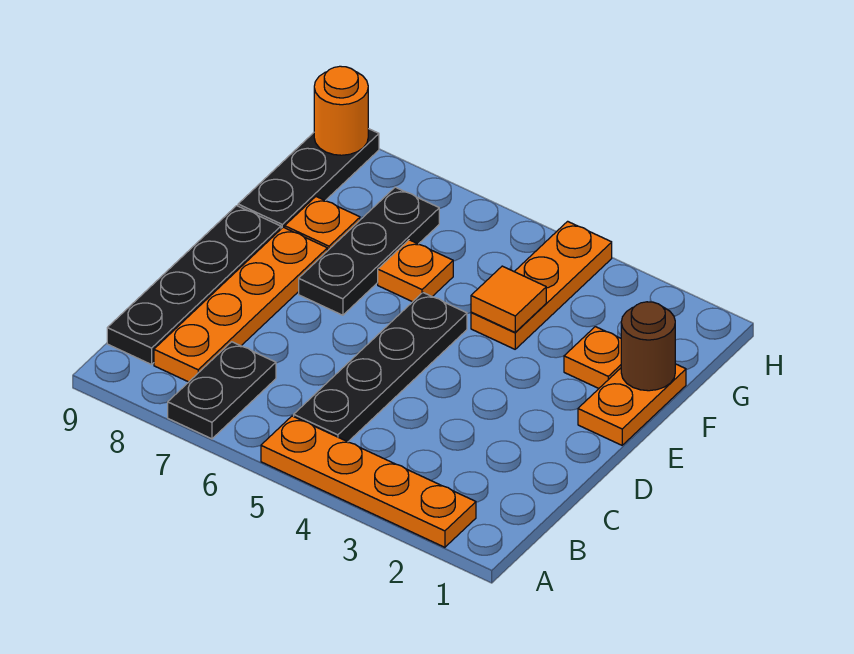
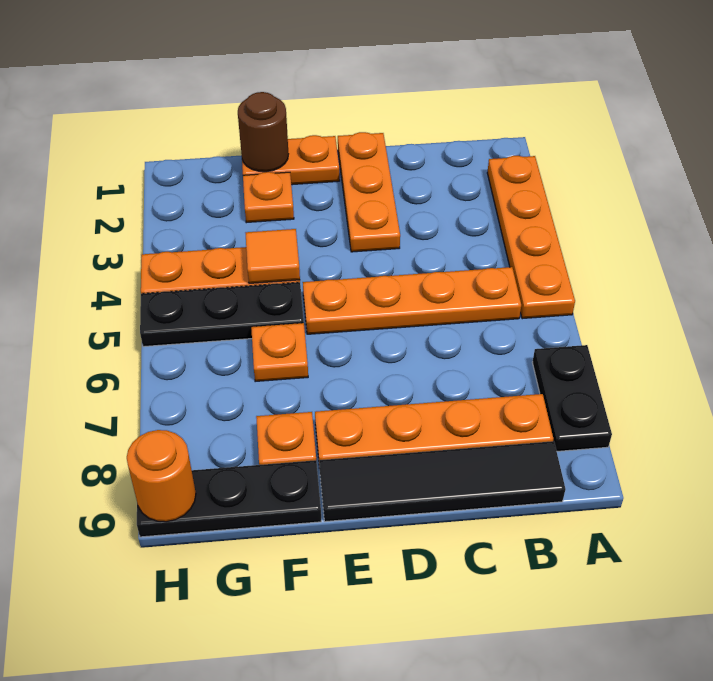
black 1x2 plate [168,342,276,439] -> black 1x2 plate turned to [532,345,612,451]
black 1x4 plate [294,293,467,442] -> orange 1x4 plate [303,267,521,334]
black 1x4 plate [107,206,281,365] -> black 1x4 tile [319,441,566,522]
none -> orange 1x3 plate [338,132,400,252]
black 1x3 plate [299,187,439,315] -> black 1x3 plate moved to [140,282,304,347]

